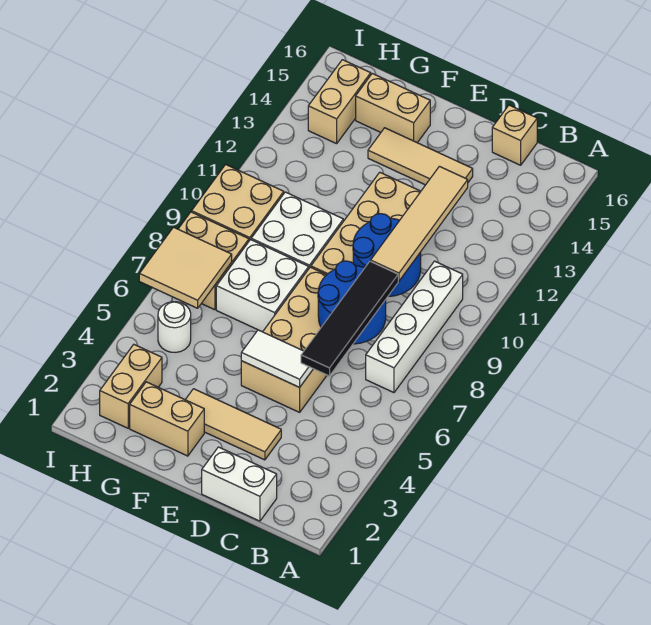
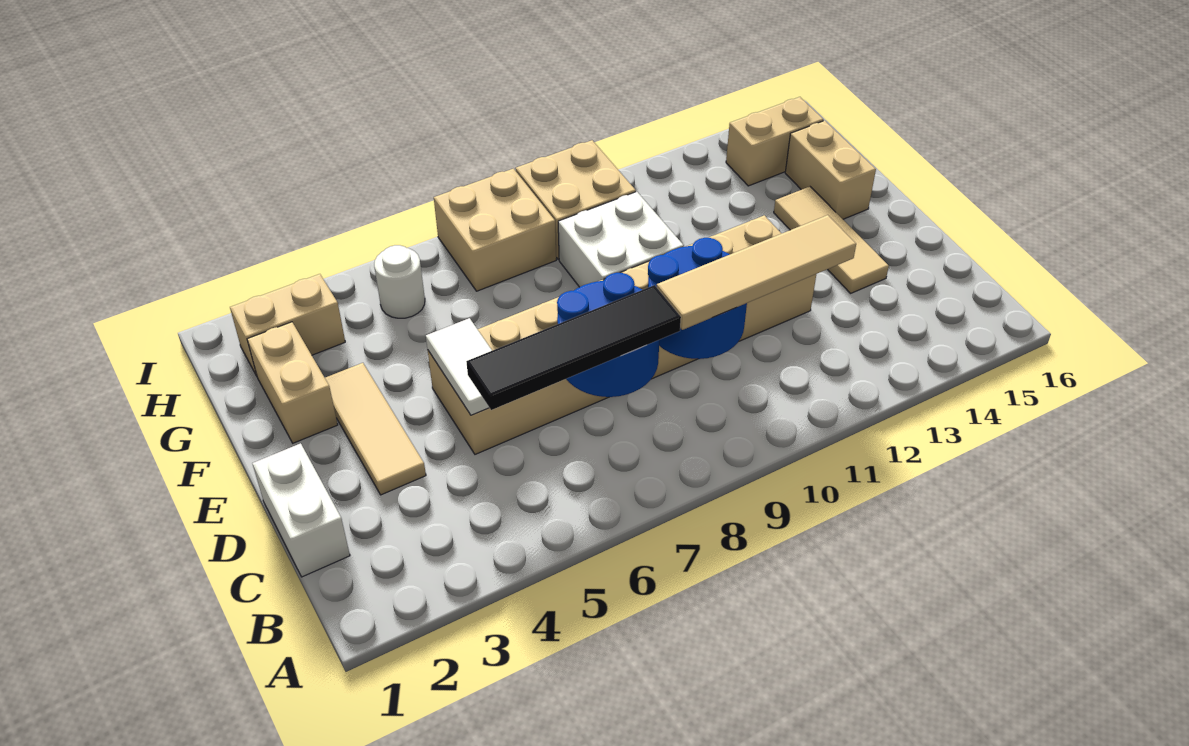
white 1x4 brick [366,261,463,393] -> none
tan 1x1 brick [492,105,537,165] -> none
white 2x2 brick [216,240,309,332] -> none
tan 2x2 tile [139,227,232,308] -> none

